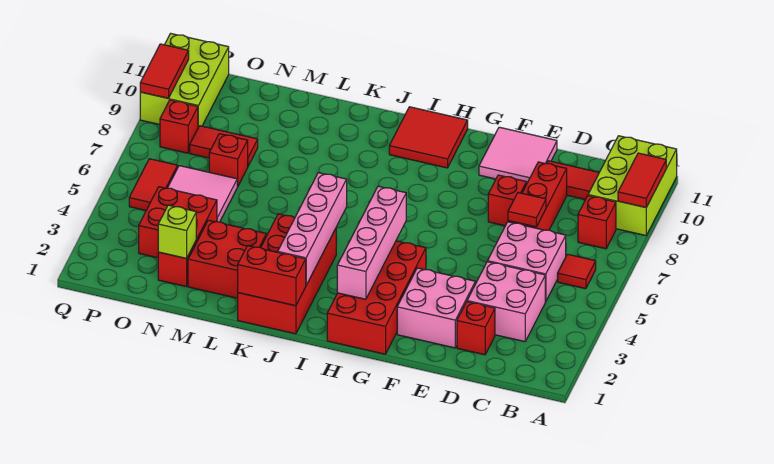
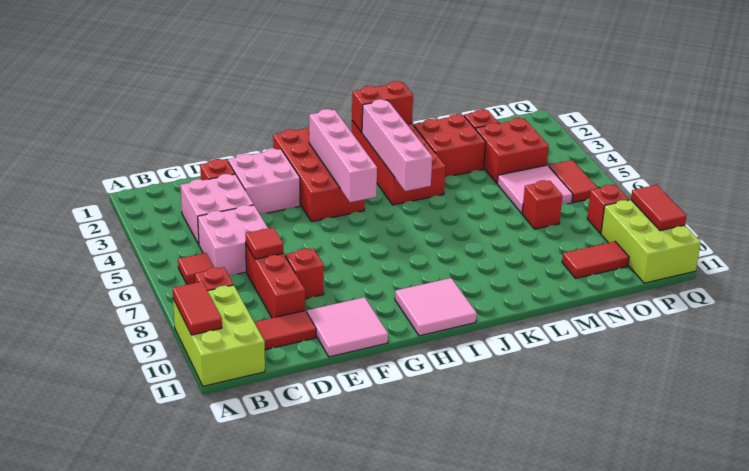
red 2x2 tile [389,107,468,168] -> pink 2x2 tile [395,278,477,336]
lime 1x1 brick [158,205,196,258] -> none
red 1x2 tile [190,126,258,166] -> red 1x2 tile moved to [562,242,629,279]

